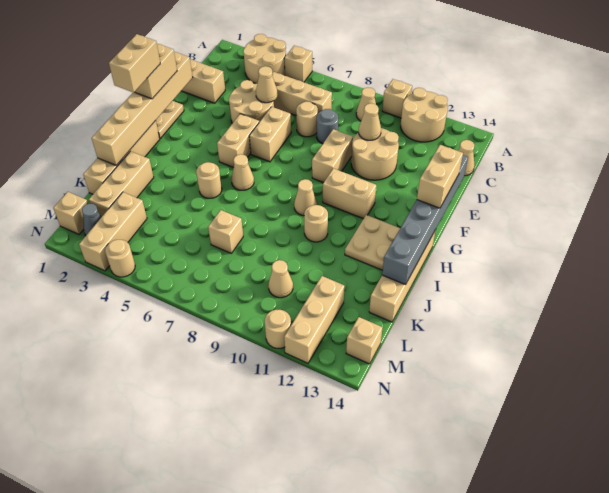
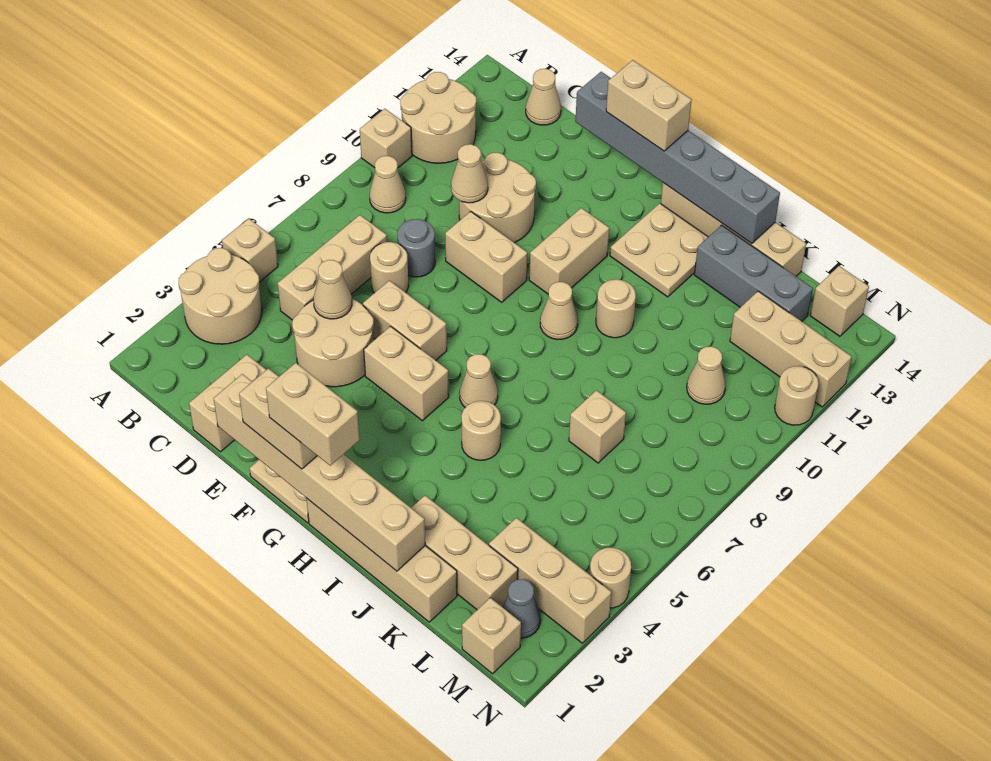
none -> grey 1x3 brick [694,225,813,321]

